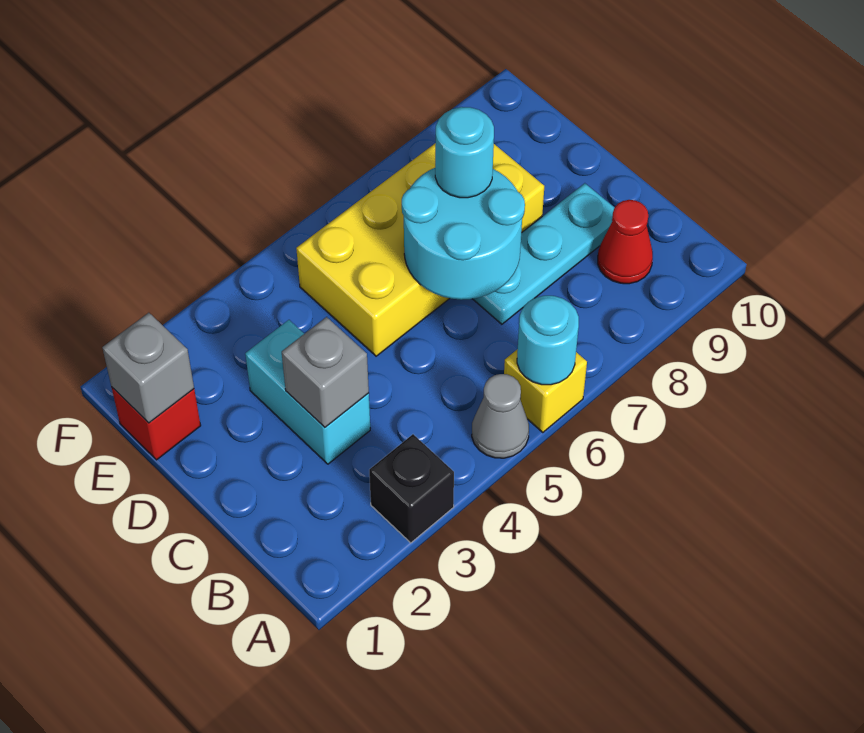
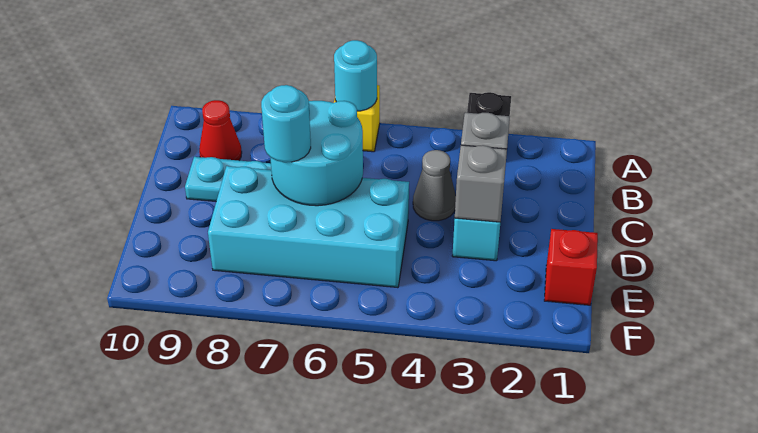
grey 1x1 cone [472,374,529,458] -> grey 1x1 cone moved to [413,150,456,221]
yellow 2x4 brick [296,143,544,356] -> cyan 2x4 brick [208,166,409,288]
grey 1x1 brick [102,313,194,423] -> grey 1x1 brick moved to [455,145,507,222]

